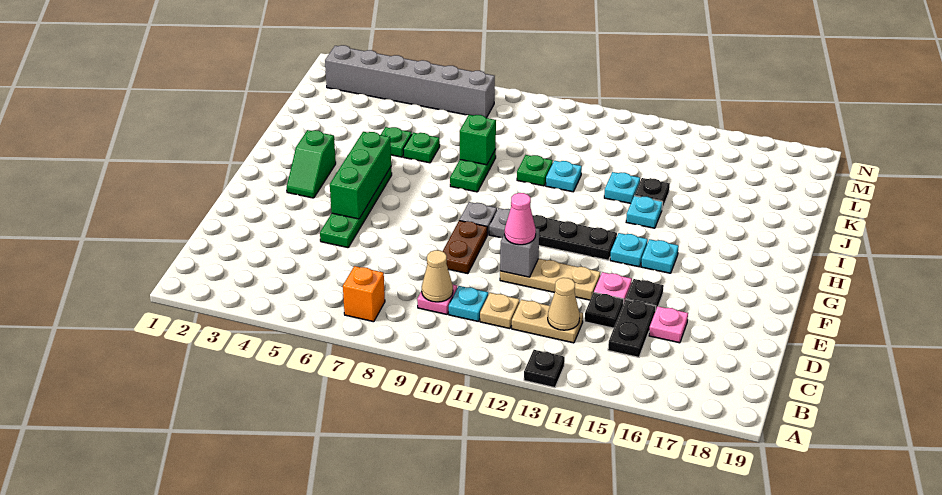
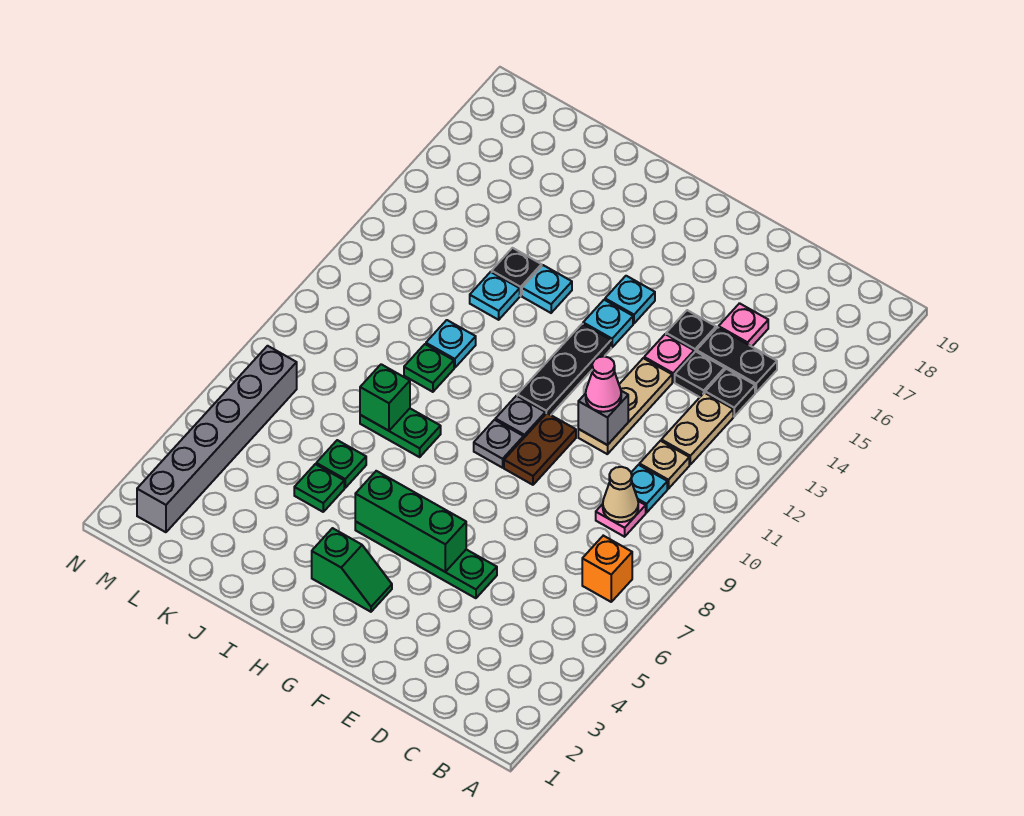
black 1x1 plate [524,350,565,388] -> black 1x1 plate moved to [705,369,755,416]
tan 1x1 cone [548,278,580,330] -> none
brown 1x2 plate [443,221,487,274] -> brown 1x2 plate turned to [504,413,576,485]

